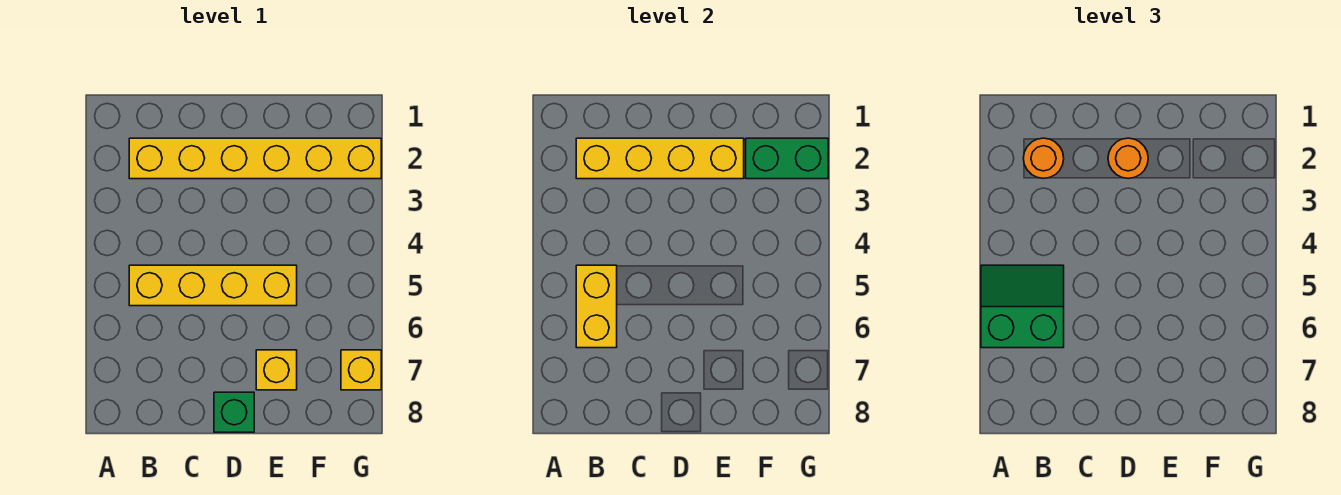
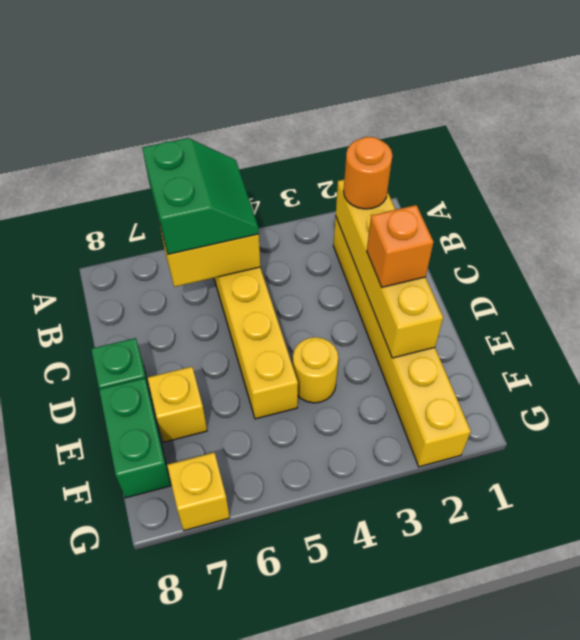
orange 1x1 round brick [1108,138,1148,178] -> orange 1x1 brick [367,205,433,287]
none -> yellow 1x1 round brick [293,337,338,403]
green 1x2 brick [746,138,828,179] -> green 1x2 brick moved to [99,378,171,498]

